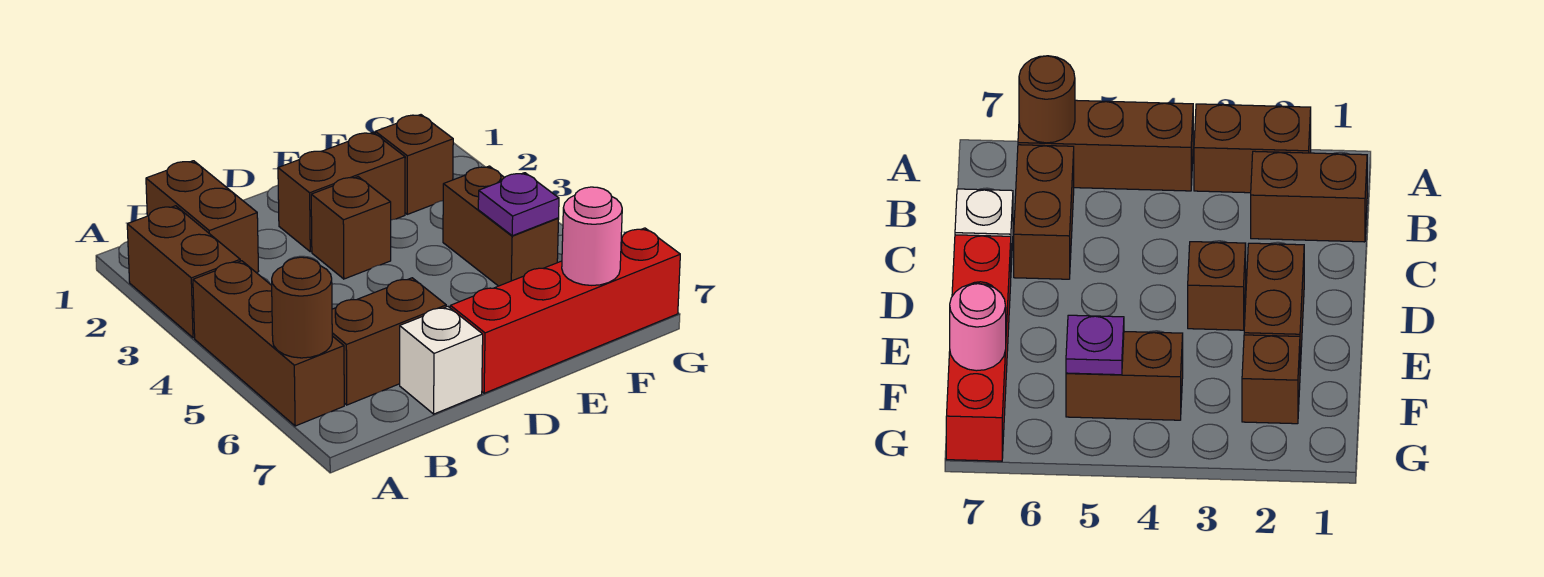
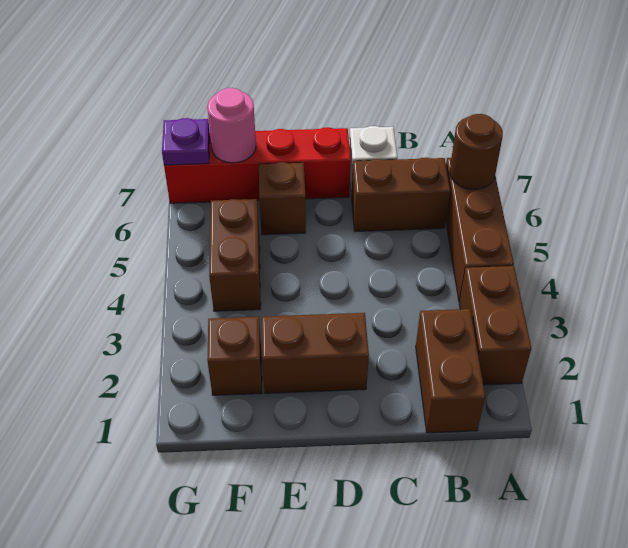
brown 1x1 brick [311,177,391,279] -> brown 1x1 brick moved to [259,162,306,235]
purple 1x1 plate [478,173,559,236] -> purple 1x1 plate moved to [162,118,210,165]

